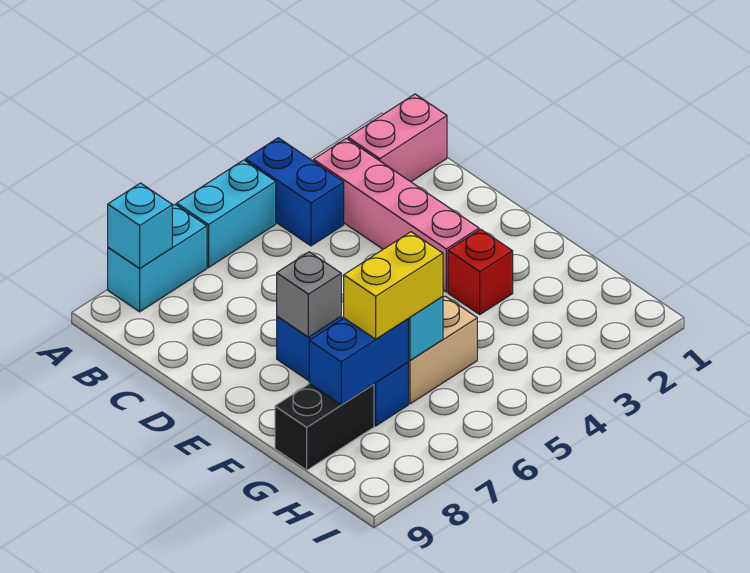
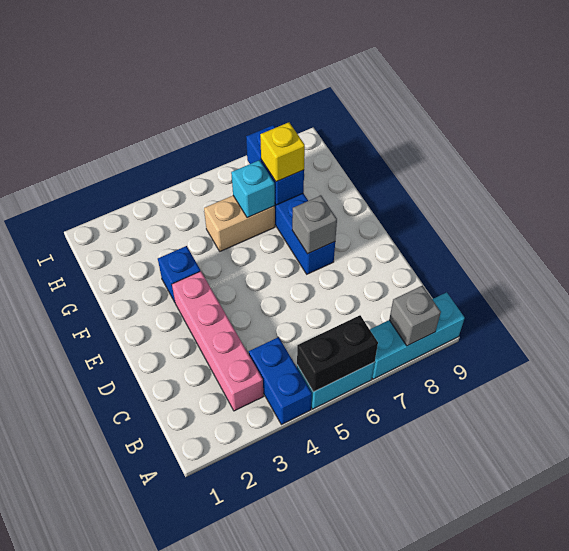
cyan 1x2 brick [108,204,207,312] -> cyan 1x3 brick [370,292,465,379]
cyan 1x1 brick [108,183,172,268] -> grey 1x1 brick [389,286,441,346]
pink 1x2 brick [348,94,447,182] -> none
red 1x1 brick [448,229,513,314] -> blue 1x1 brick [158,246,201,302]
yellow 1x2 brick [344,232,443,339] -> yellow 1x1 brick [260,122,305,182]
blue 1x2 brick [309,318,408,405] -> blue 1x2 brick turned to [246,125,304,205]
black 1x2 brick [275,384,374,470] -> black 1x2 brick moved to [297,315,378,392]

